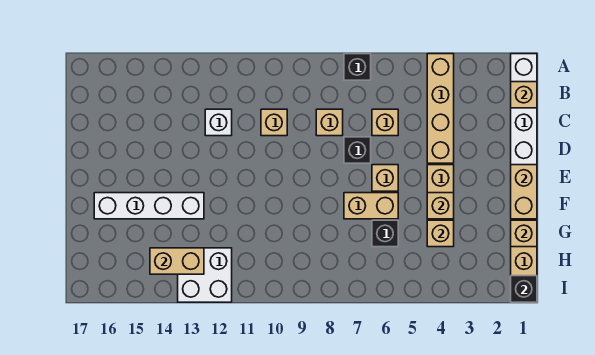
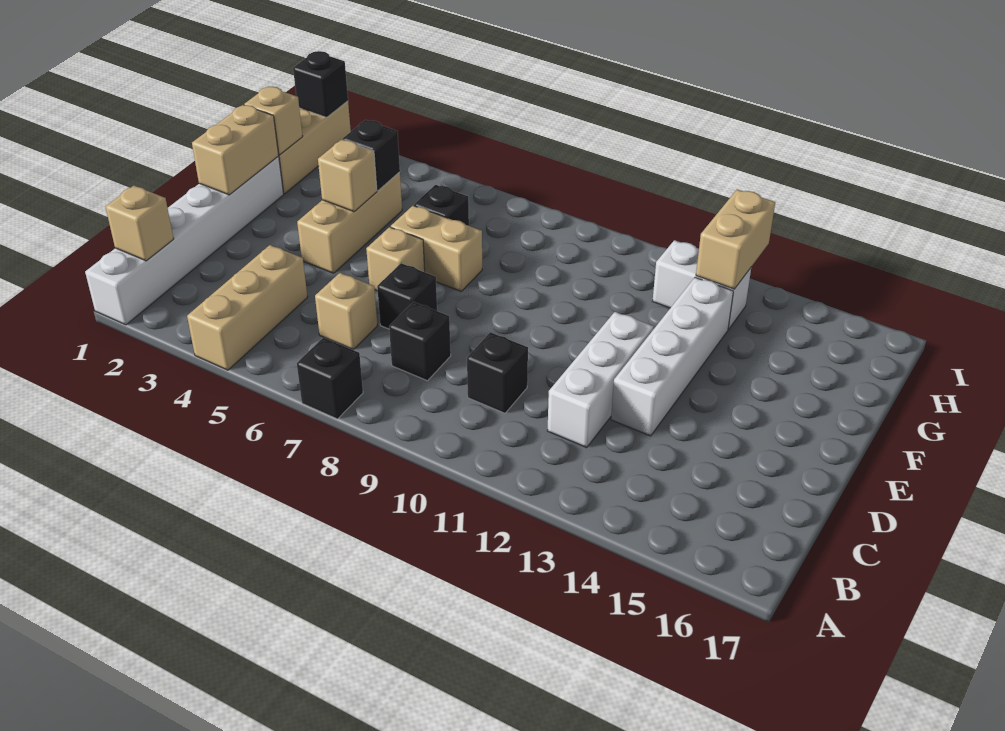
tan 1x4 brick [427,54,454,163] -> tan 1x3 brick [187,245,308,370]
tan 1x1 brick [316,109,343,136] -> black 1x1 brick [389,302,451,381]
tan 1x1 brick [261,109,287,136] -> black 1x1 brick [467,332,528,413]
white 1x1 brick [205,109,232,136] -> white 1x3 brick [548,312,653,448]
white 1x4 brick [94,193,204,219] -> white 1x4 brick turned to [611,277,733,436]
tan 1x1 brick [427,220,454,247] -> black 1x1 brick [343,120,400,191]
white 2x2 brick [178,248,232,302] -> white 1x2 brick [653,240,751,329]
tan 1x2 brick [150,248,204,274] -> tan 1x2 brick turned to [696,190,775,289]

